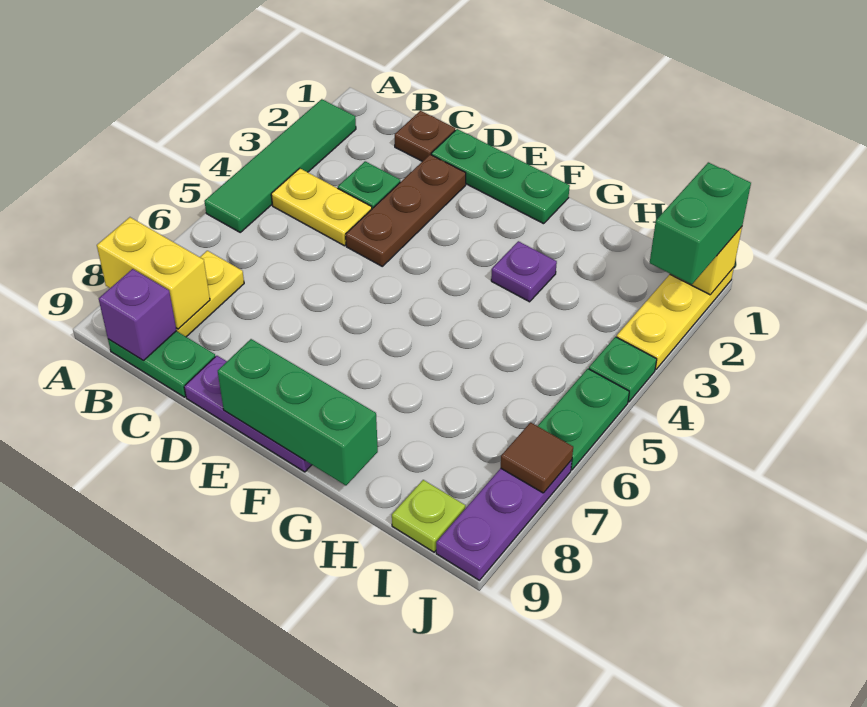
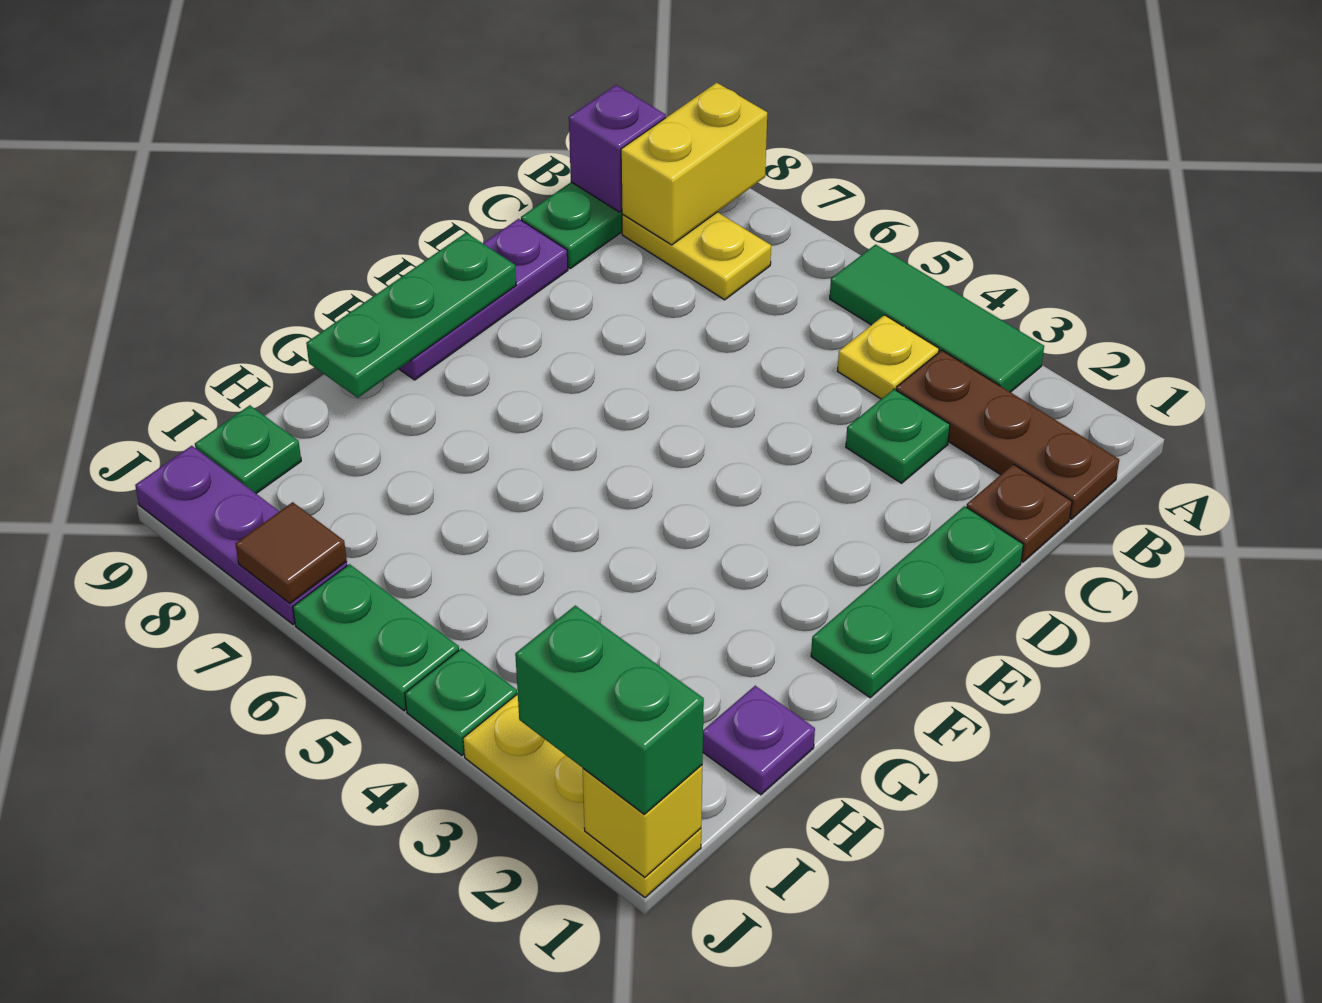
green 1x4 tile [204,99,356,232] -> green 1x3 tile [830,244,1044,392]
yellow 1x2 plate [271,168,372,246] -> yellow 1x1 plate [838,315,939,399]
brown 1x3 plate [346,155,466,266] -> brown 1x3 plate moved to [896,350,1119,519]
green 1x3 brick [218,339,378,485] -> green 1x3 plate [306,233,516,398]
purple 1x1 plate [491,241,557,302] -> purple 1x1 plate moved to [703,686,815,795]
lime 1x1 plate [392,480,465,552] -> green 1x1 plate [195,405,301,493]

